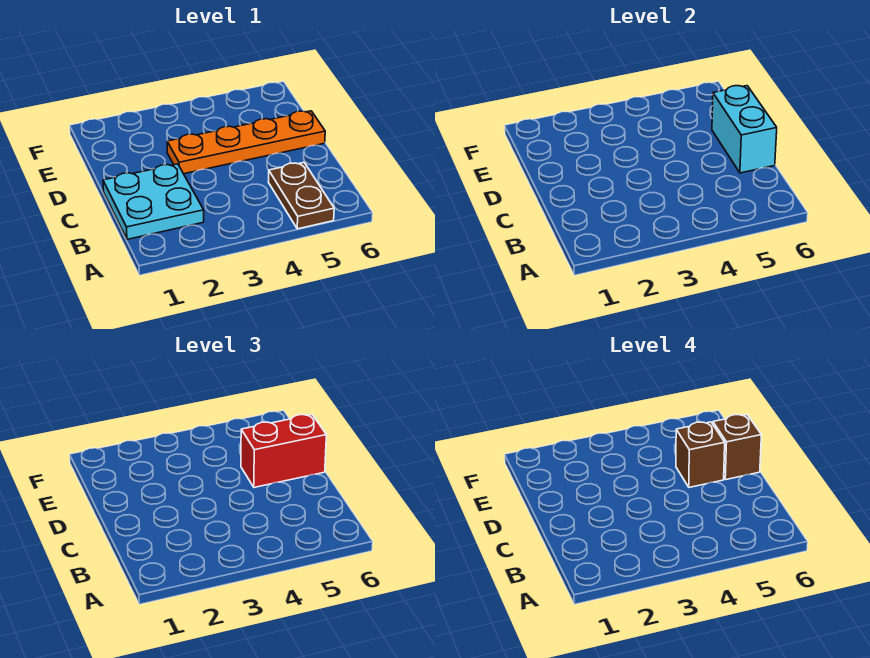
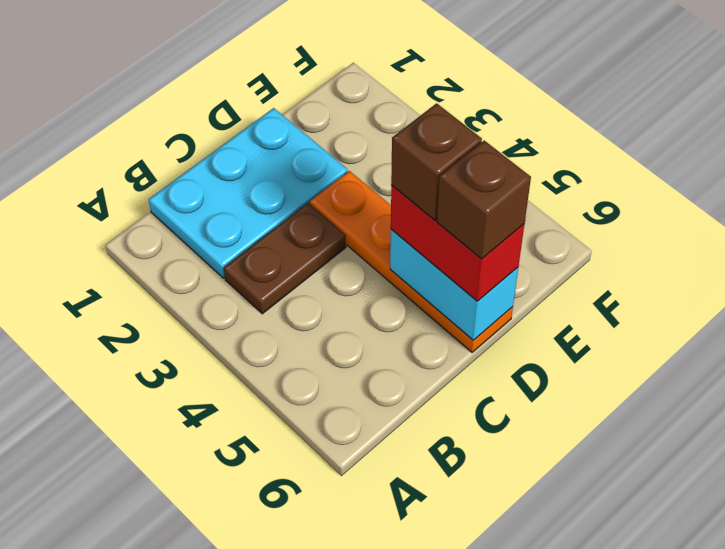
brown 1x2 plate [269,163,334,229] -> brown 1x2 plate moved to [224,203,346,314]
cyan 2x2 plate [103,164,204,239] -> cyan 2x3 plate [149,108,348,278]
cyan 1x2 brick [712,86,777,173] -> cyan 1x2 brick turned to [390,229,518,340]

